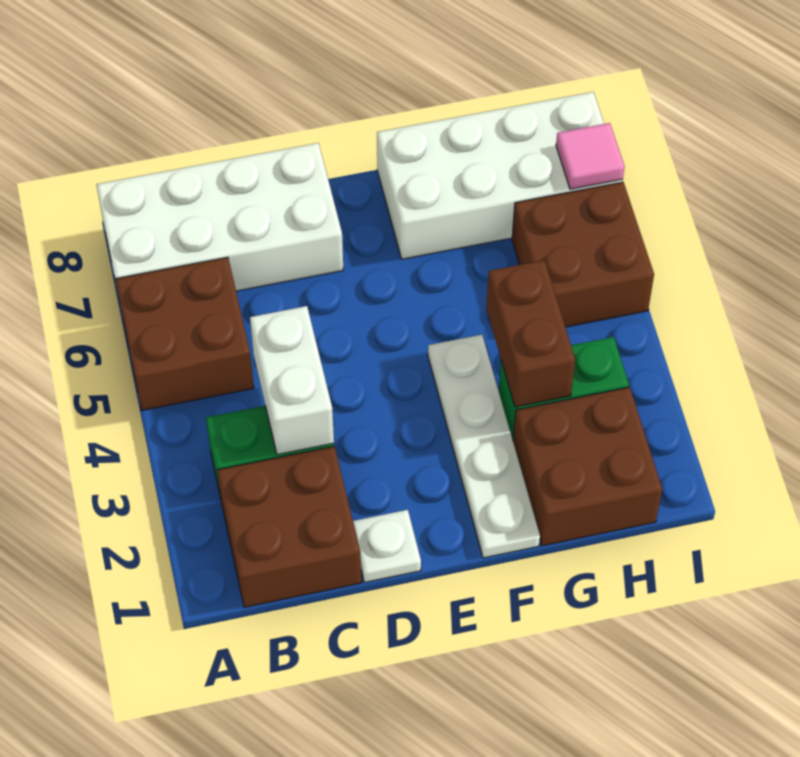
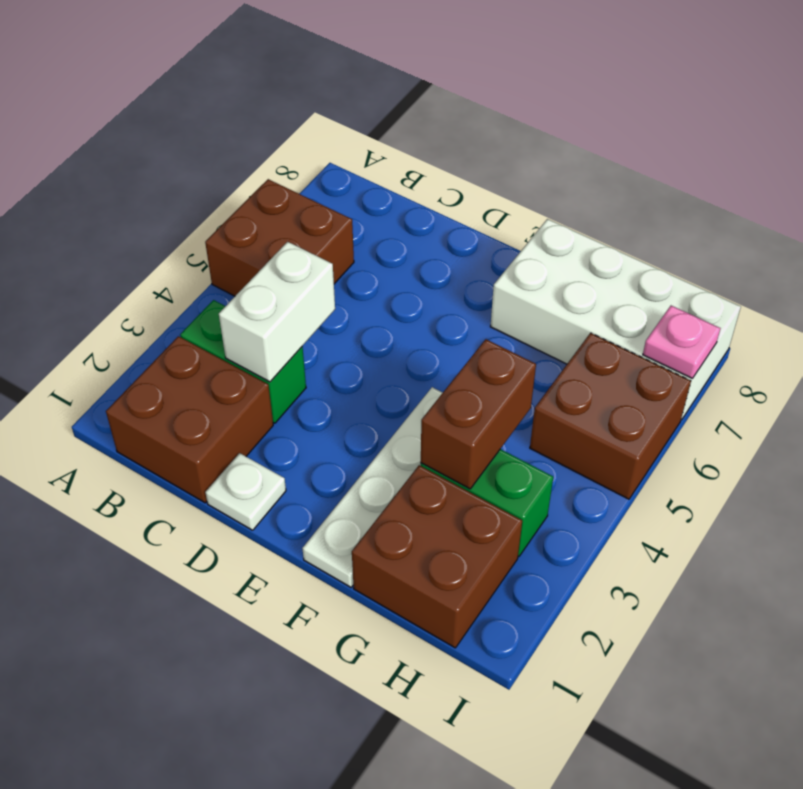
white 2x4 brick [96,143,343,302] -> none
pink 1x1 tile [556,123,625,189] -> pink 1x1 plate [643,306,720,379]

